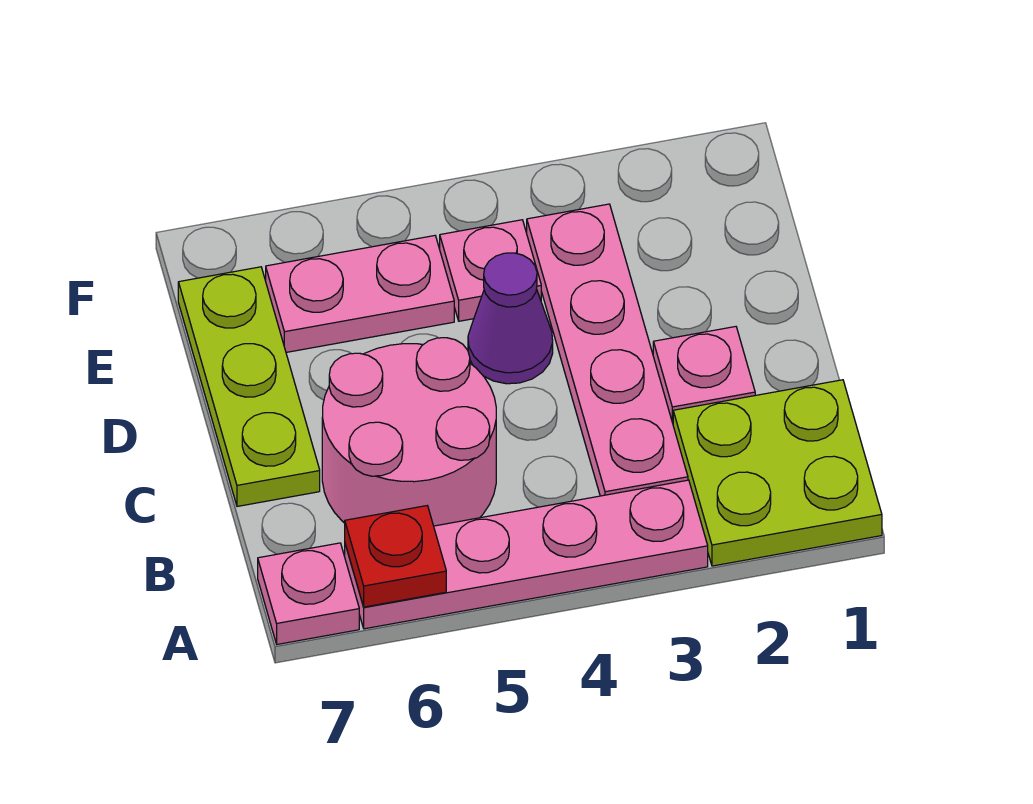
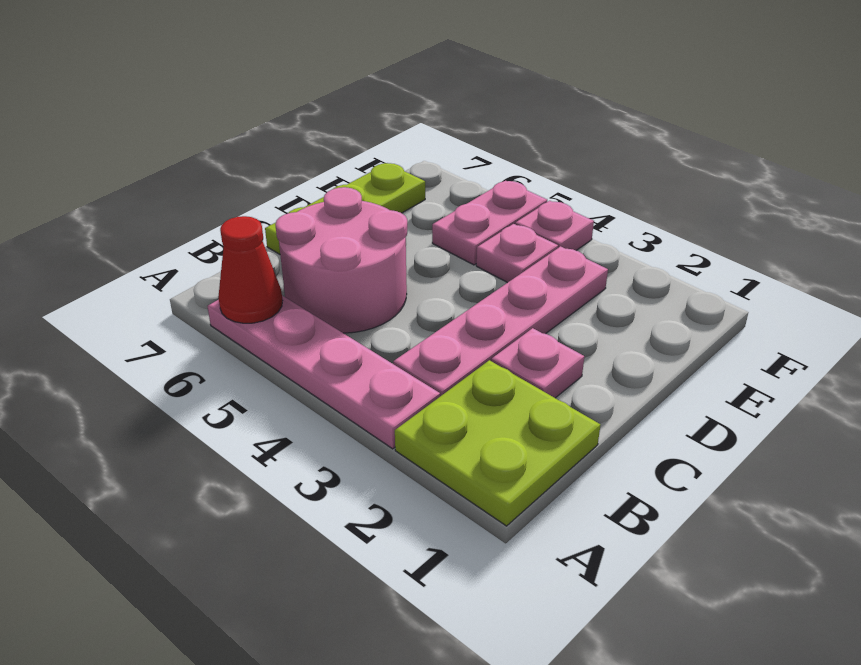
red 1x1 plate [345,506,446,607] -> red 1x1 cone [218,216,282,323]
pink 1x1 plate [258,543,359,644] -> pink 1x1 plate moved to [515,201,594,250]
purple 1x1 cone [468,253,553,384] -> none
pink 1x2 plate [266,236,454,352] -> pink 1x2 plate turned to [432,181,547,265]

